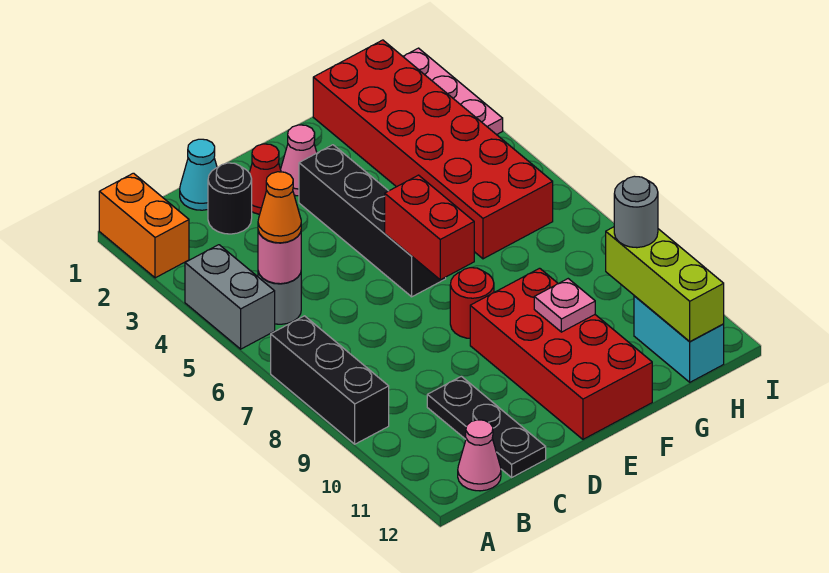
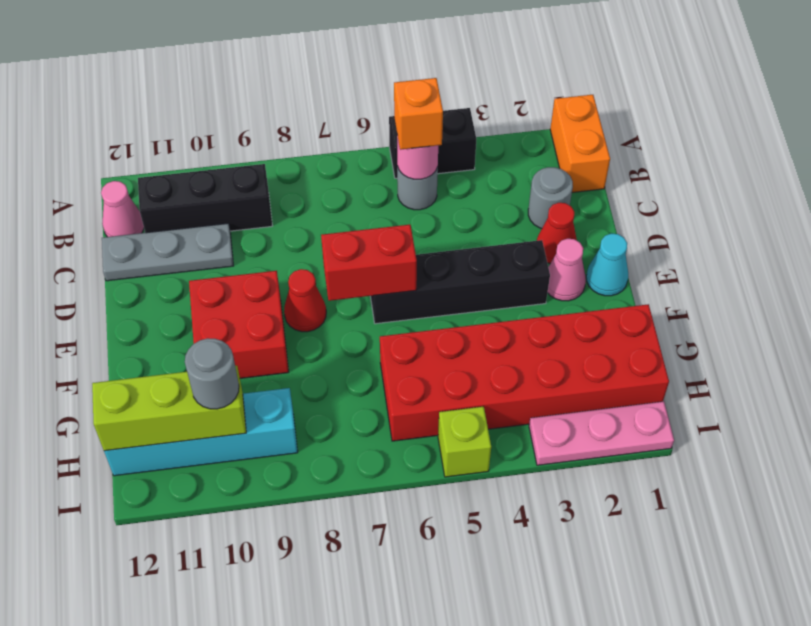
orange 1x2 brick [99,173,189,278] -> orange 1x2 brick turned to [550,95,610,193]
grey 1x2 brick [185,245,275,349] -> black 1x2 brick [389,108,476,178]
black 1x3 brick [271,316,389,444] -> black 1x3 brick moved to [138,164,272,233]
orange 1x1 cone [258,172,301,243] -> orange 1x1 brick [394,78,443,150]
cyan 1x1 cone [180,139,217,210] -> cyan 1x1 cone moved to [586,234,628,296]
black 1x1 round brick [208,163,252,234] -> grey 1x1 round brick [528,167,573,228]
black 1x3 plate [427,376,546,477] -> grey 1x3 plate [102,223,233,281]
red 1x1 round brick [450,268,494,338] -> red 1x1 cone [284,269,326,332]
red 2x4 brick [470,268,652,439] -> red 2x2 brick [189,271,289,378]
pink 1x1 plate [534,279,595,332] -> none
cyan 1x2 brick [634,296,724,382] -> cyan 1x4 brick [104,388,298,476]
none -> lime 1x1 brick [438,406,491,477]

